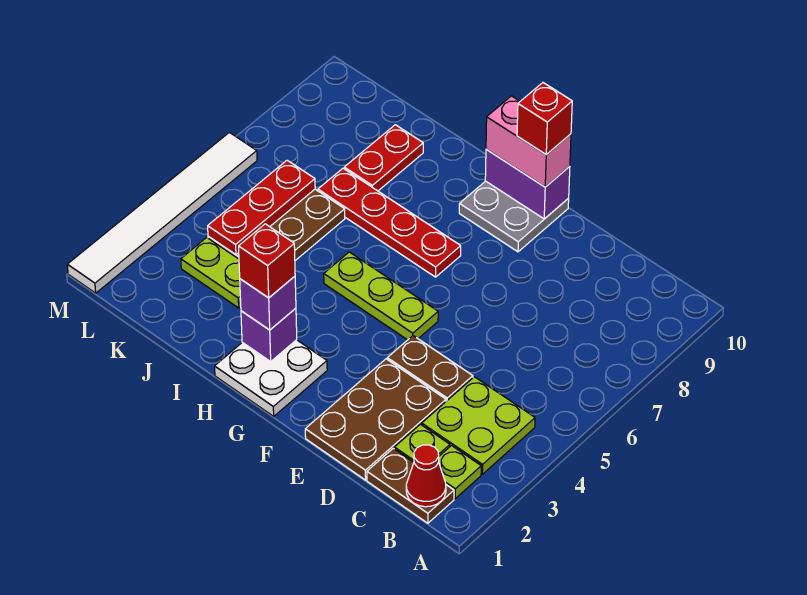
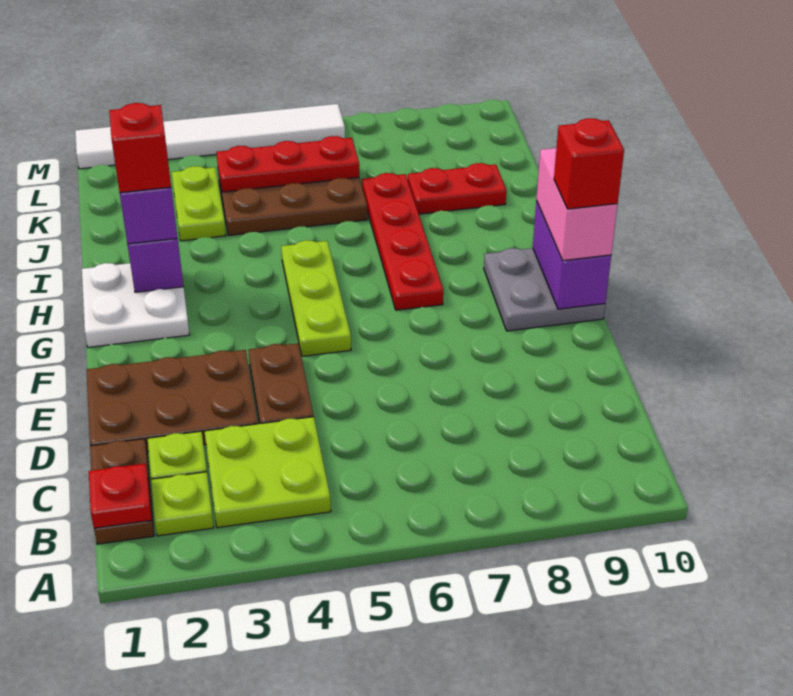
red 1x1 cone [406,445,446,507] -> red 1x1 plate [89,464,152,528]

